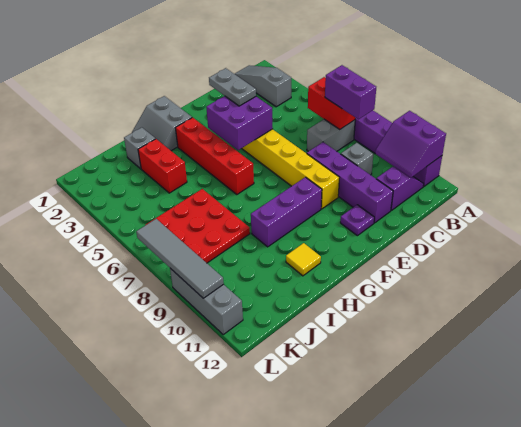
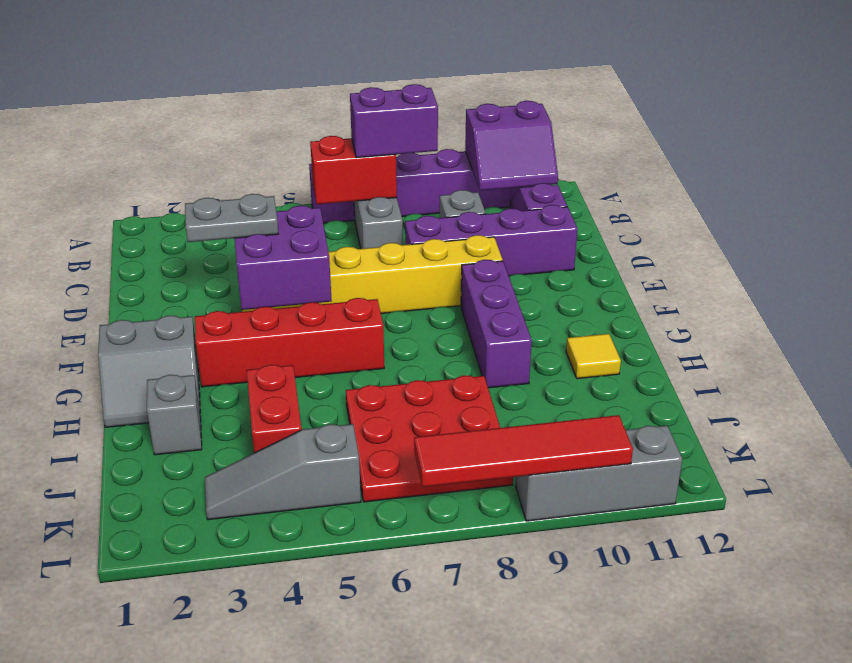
grey 1x3 slope [235,65,291,107] -> grey 1x3 slope moved to [205,424,361,520]
purple 1x1 plate [340,205,374,236] -> none
red 1x2 brick [138,139,187,193] -> red 1x2 brick turned to [247,365,302,453]
grey 1x4 tile [136,219,224,298] -> red 1x4 tile [414,415,633,487]

